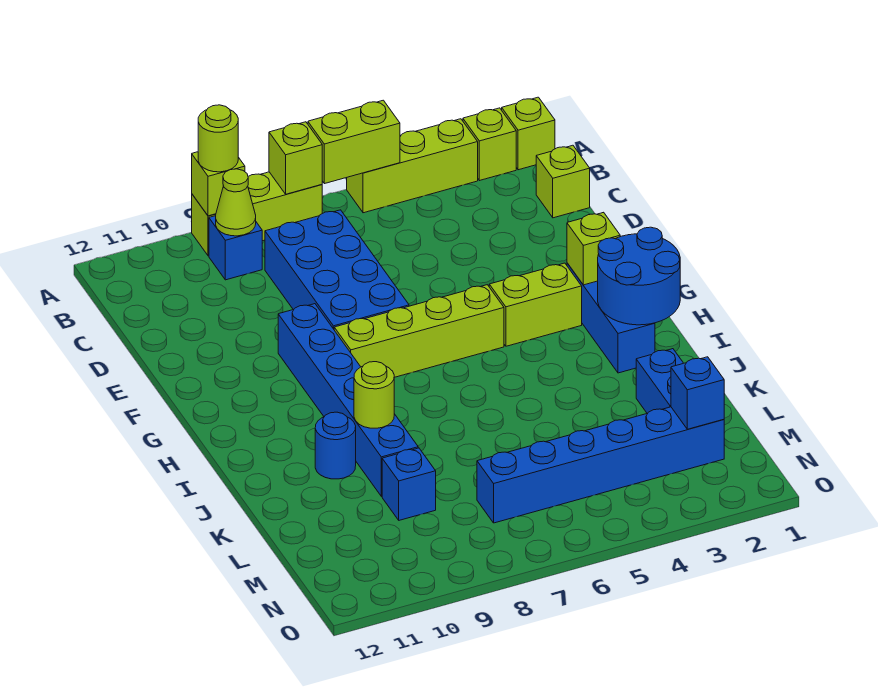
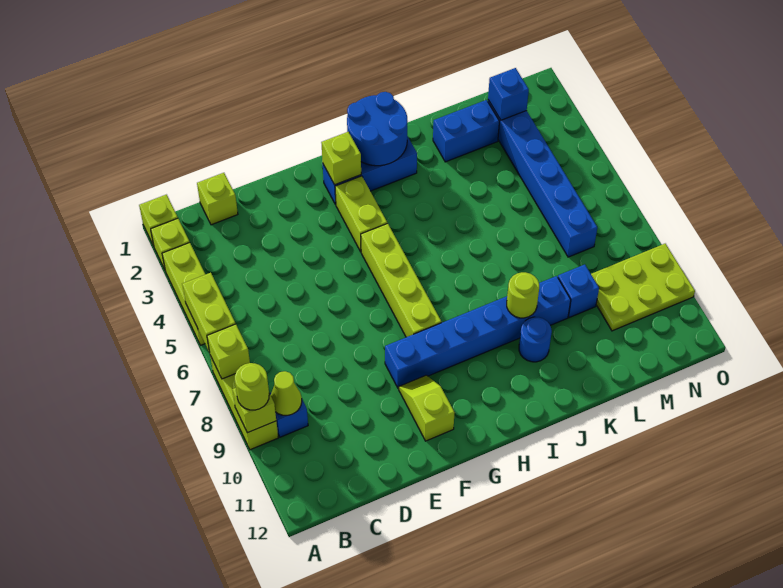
blue 2x4 brick [265,210,409,329] -> none
none -> lime 1x2 slope [399,375,455,441]
none -> lime 2x3 plate [591,244,695,331]

